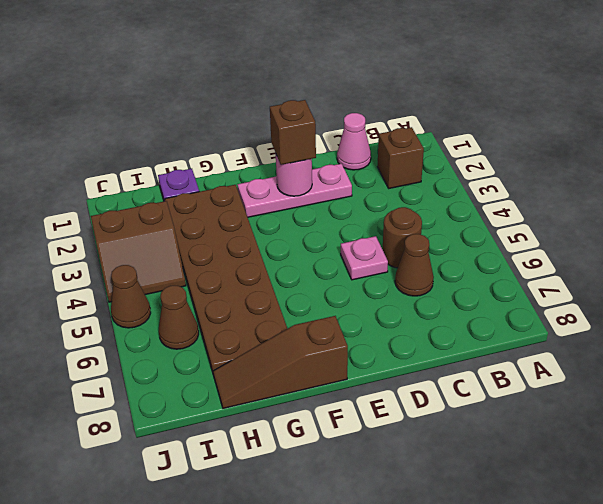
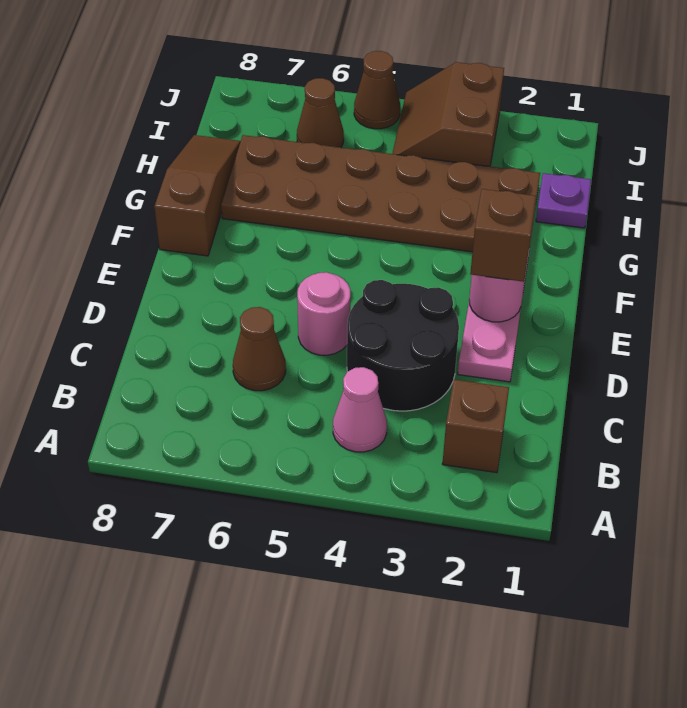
pink 1x1 cone [337,113,371,170] -> pink 1x1 cone moved to [333,367,387,452]
none -> black 2x2 round brick [347,280,459,411]
brown 1x1 round brick [383,207,422,268] -> none
pink 1x1 plate [341,236,388,280] -> pink 1x1 round brick [297,272,350,355]

